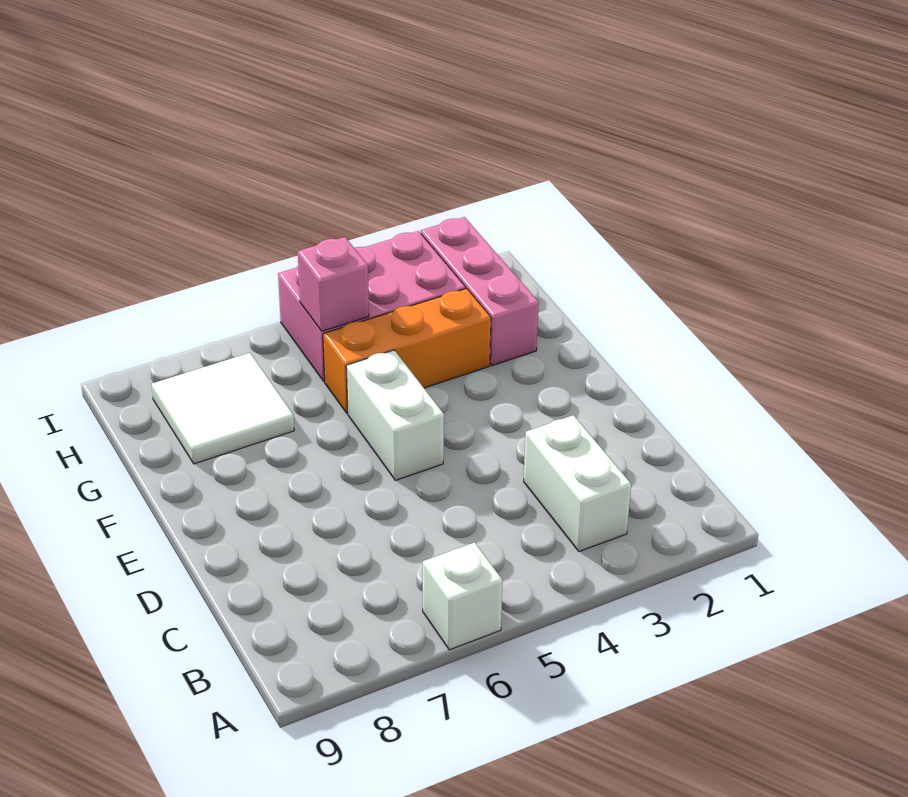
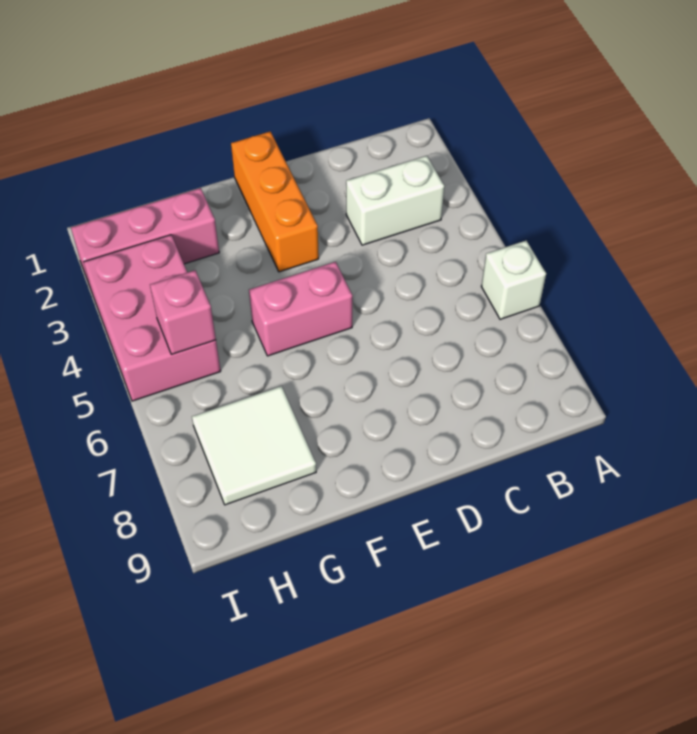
white 1x2 brick [346,350,444,480] -> pink 1x2 brick [249,262,352,356]
orange 1x3 brick [323,288,491,413] -> orange 1x3 brick moved to [231,132,319,272]

